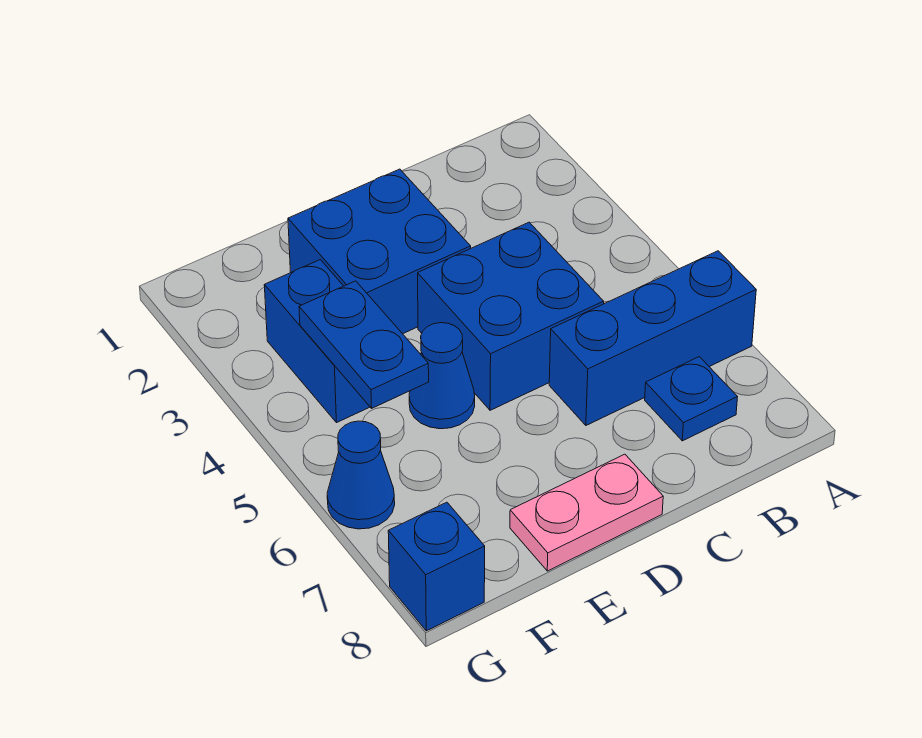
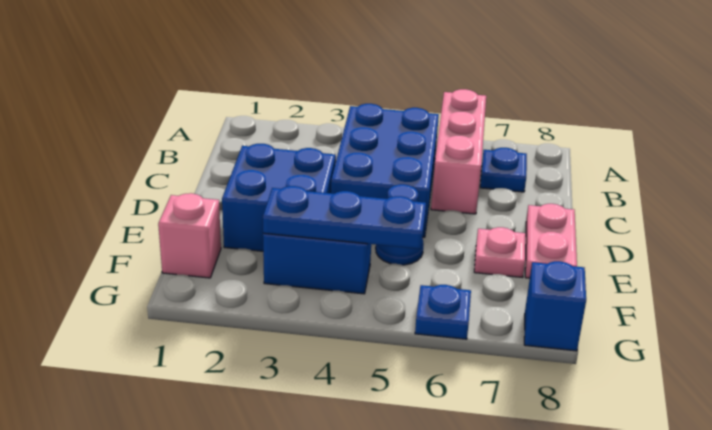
blue 1x3 brick [549,251,756,425] -> pink 1x3 brick [431,89,486,214]
blue 2x2 brick [418,222,604,410] -> blue 2x3 brick [331,104,439,237]
none -> pink 1x1 plate [474,227,526,278]
none -> pink 1x1 brick [158,193,221,278]
blue 1x2 plate [299,281,429,408] -> blue 1x3 plate [263,186,426,249]
blue 1x1 cone [327,421,395,529] -> blue 1x1 plate [415,285,471,339]

